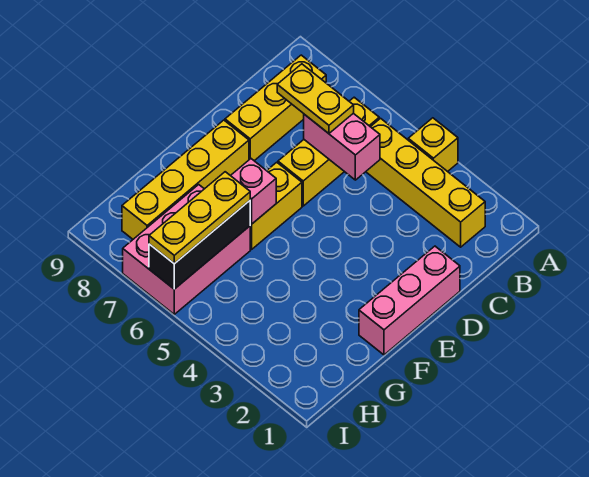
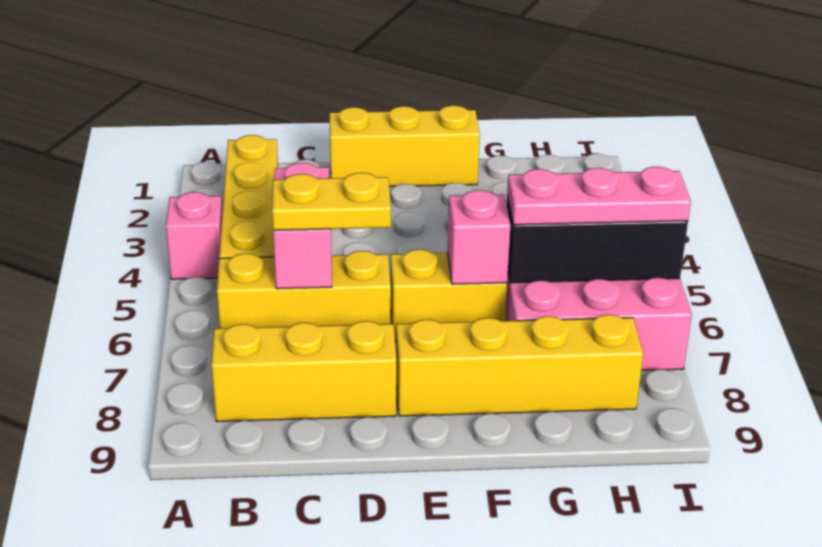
yellow 1x1 brick [408,118,458,172] -> pink 1x1 brick [166,192,222,279]
yellow 1x2 plate [277,64,354,133] -> yellow 1x2 plate turned to [272,173,391,230]
pink 1x3 brick [359,246,460,355] -> yellow 1x3 brick [329,106,480,187]
yellow 1x3 plate [149,172,250,264] -> pink 1x3 plate [507,167,691,225]

